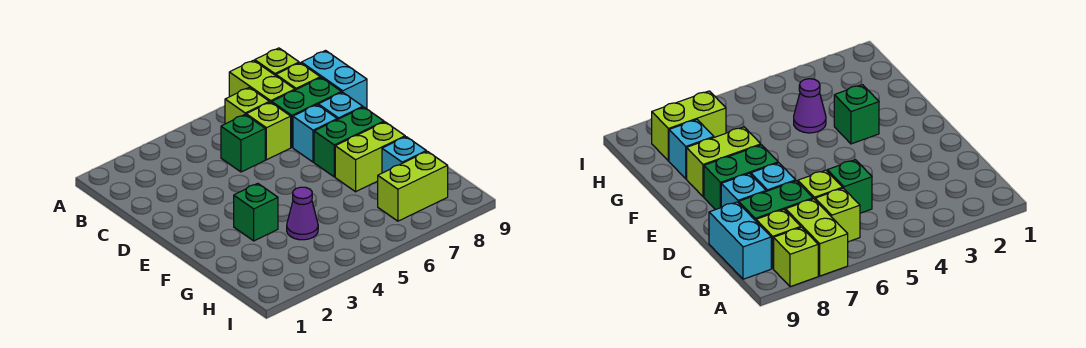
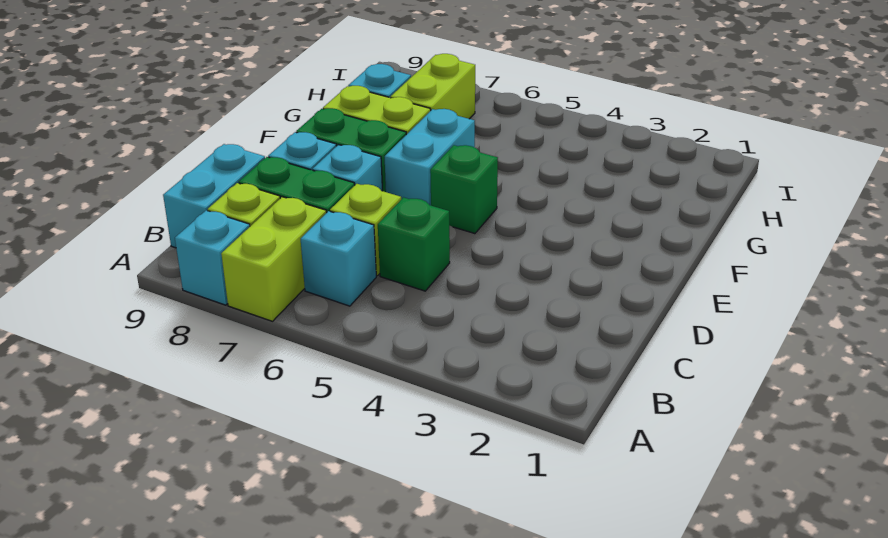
lime 1x1 brick [255,48,299,76] -> cyan 1x1 brick [175,210,250,305]
lime 1x1 brick [225,87,269,124] -> cyan 1x1 brick [301,211,376,306]
none -> cyan 1x2 brick [385,109,475,205]
green 1x1 brick [234,183,278,241] -> green 1x1 brick moved to [430,145,498,234]
purple 1x1 cone [287,187,318,240] -> none
lime 1x2 brick [378,151,448,221] -> lime 1x2 brick turned to [391,54,475,119]

